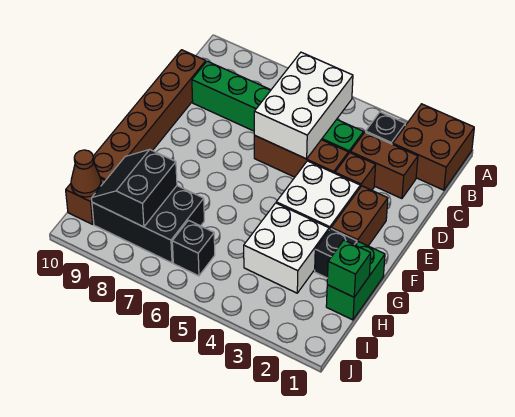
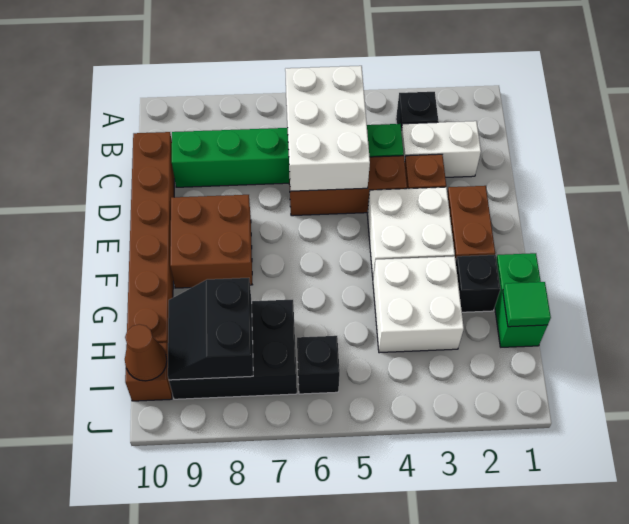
brown 2x2 brick [393,104,474,190] -> brown 2x2 brick moved to [170,195,252,288]
brown 1x2 brick [350,132,418,199] -> white 1x2 brick [401,121,481,177]
green 1x1 brick [327,240,371,297] -> green 1x1 tile [503,282,551,327]

